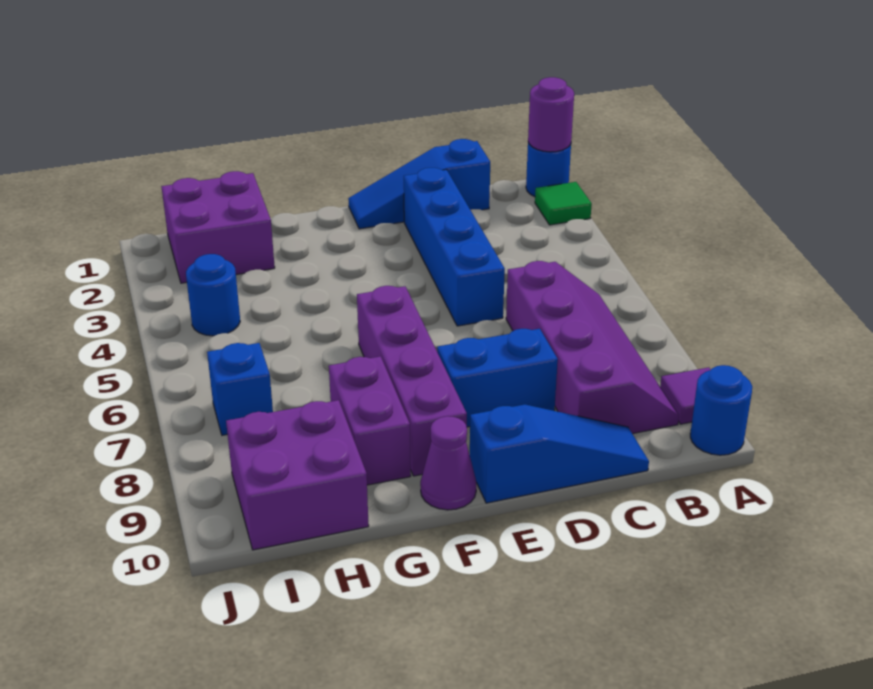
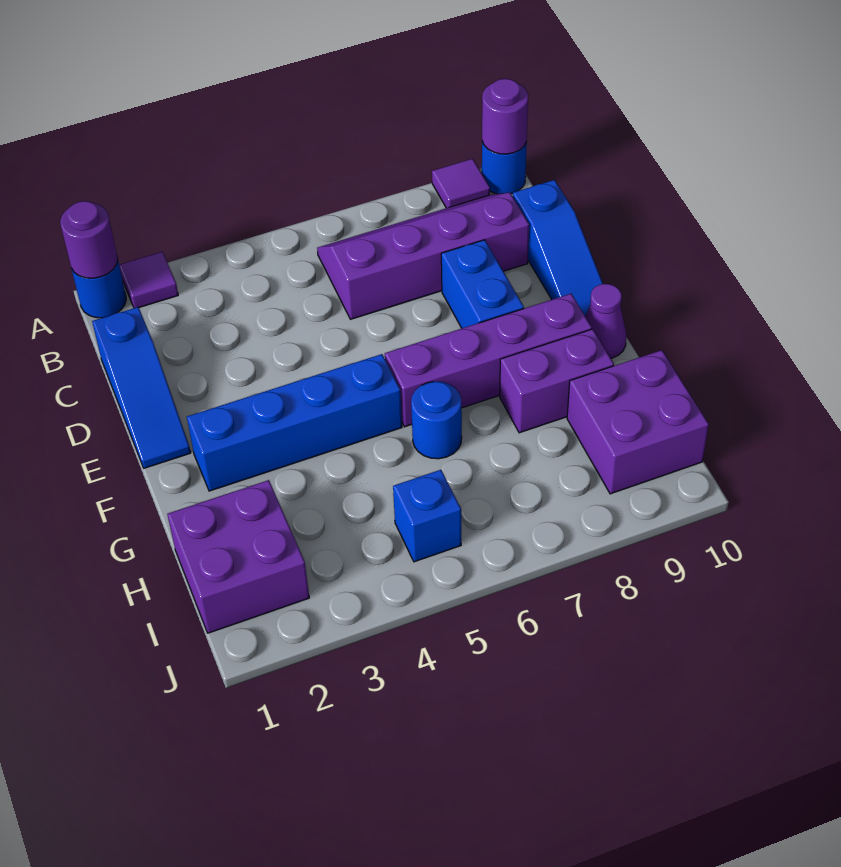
green 1x1 tile [535,182,592,225] -> purple 1x1 tile [119,252,178,308]
none -> purple 1x1 round brick [482,79,528,154]
blue 1x3 slope [470,404,649,503] -> blue 1x3 slope turned to [513,180,603,316]
blue 1x4 brick [404,168,505,326] -> blue 1x4 brick moved to [187,354,402,491]
blue 1x1 round brick [186,254,240,336] -> blue 1x1 round brick moved to [411,382,462,459]
blue 1x1 brick [207,343,273,435] -> blue 1x1 brick moved to [393,470,461,562]

